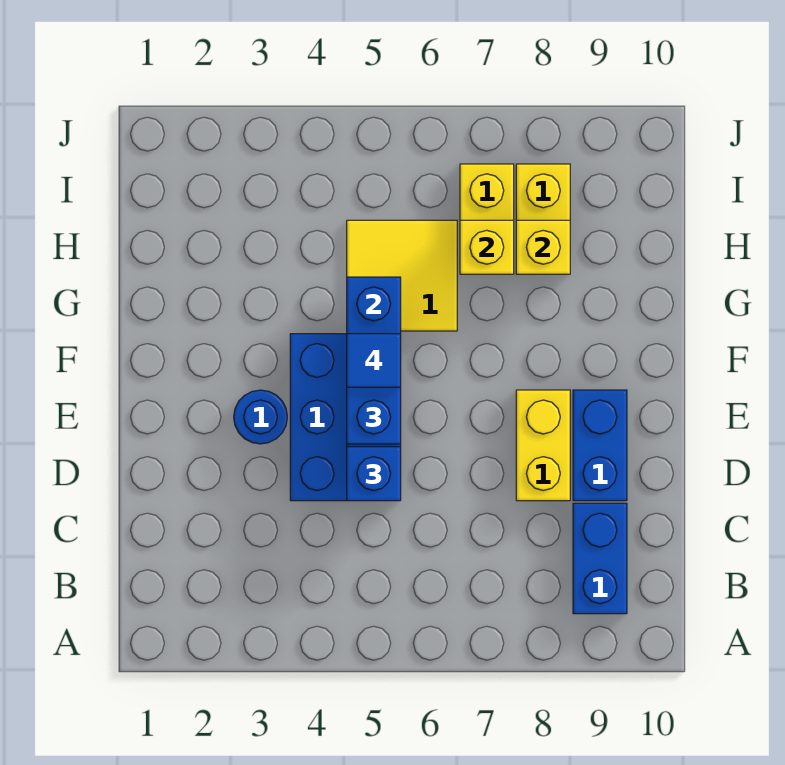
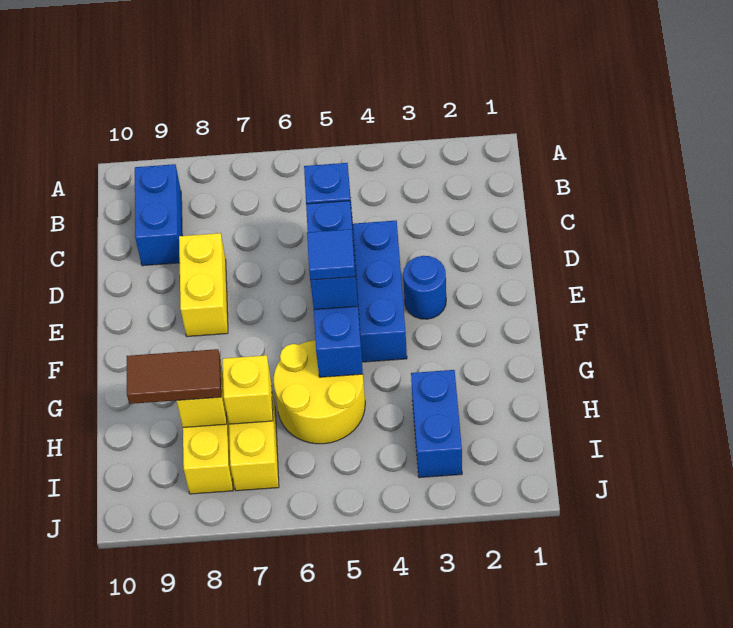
blue 1x2 brick [573,390,627,501] -> blue 1x2 brick moved to [411,370,462,478]
yellow 2x2 tile [347,220,457,331] -> yellow 2x2 round brick [274,340,365,444]
none -> brown 1x2 tile [127,349,221,404]

